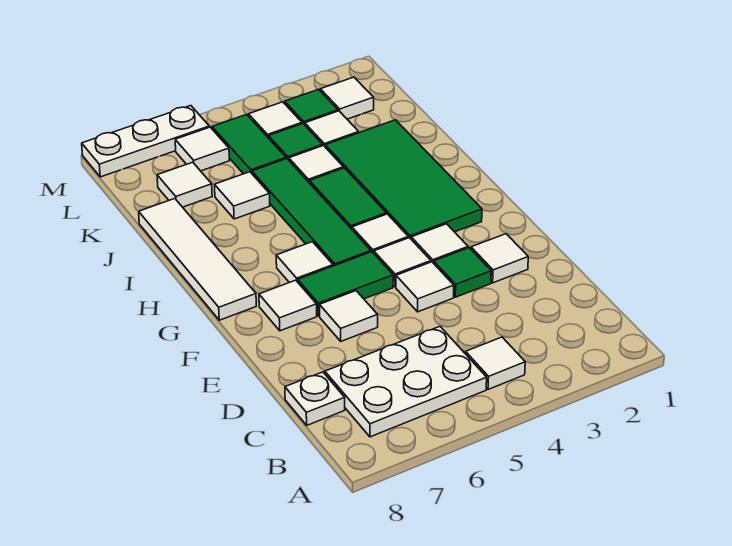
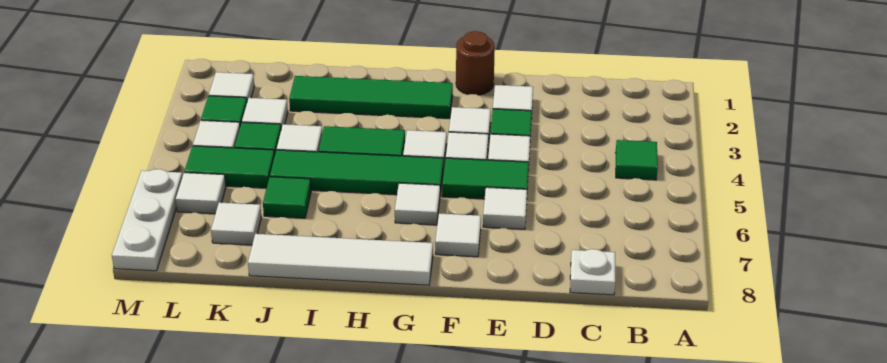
white 1x1 tile [466,337,525,389] -> green 1x1 tile [616,140,658,180]
white 2x3 plate [325,327,487,437] -> none
none -> brown 1x1 round brick [456,31,495,95]
green 1x2 tile [298,252,393,316] -> green 1x2 tile turned to [442,158,529,199]
green 2x4 tile [325,120,482,239] -> green 1x4 tile [289,76,453,118]
white 1x1 tile [215,172,270,219] -> green 1x1 tile [263,177,311,218]

